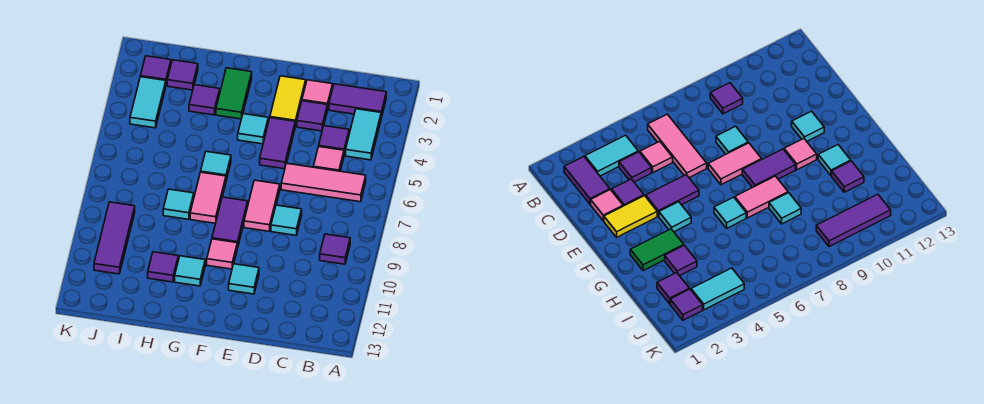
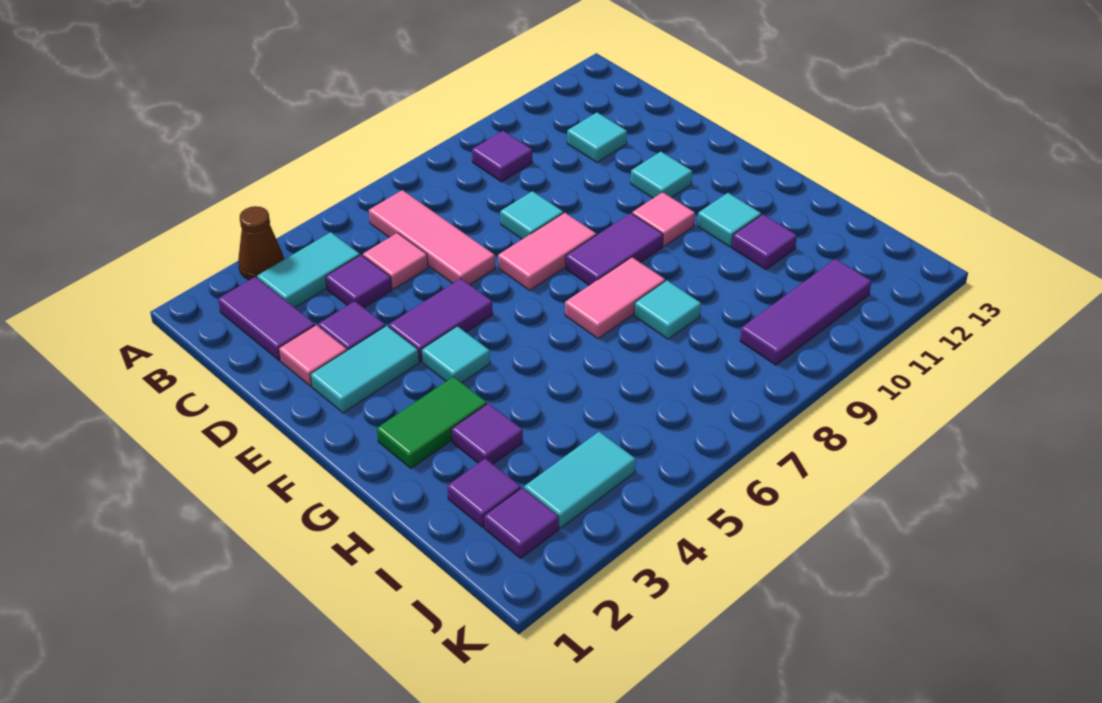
none -> brown 1x1 cone [238,206,284,280]
yellow 1x2 tile [270,76,306,127] -> cyan 1x2 tile [310,326,419,413]
cyan 1x1 tile [201,151,231,180] -> cyan 1x1 tile moved to [567,113,627,162]

